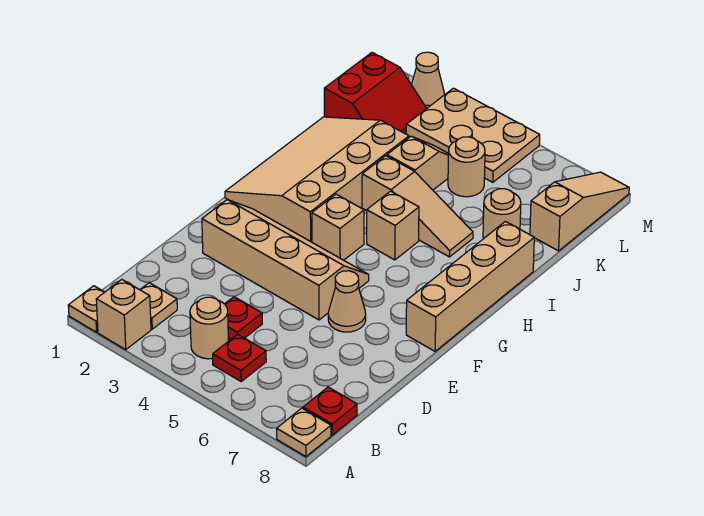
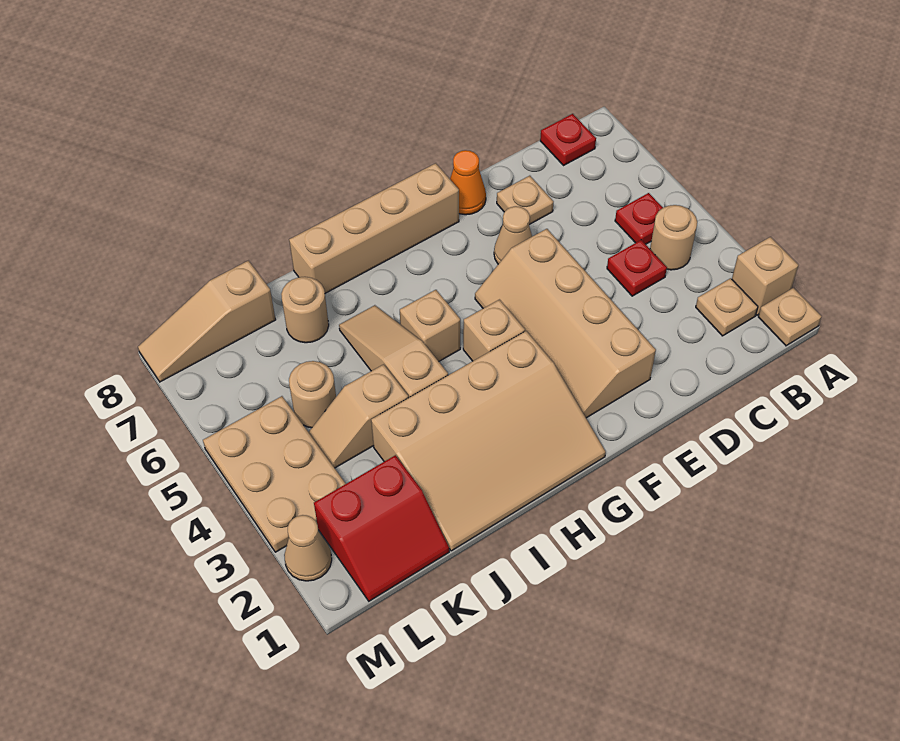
tan 1x1 plate [277,408,331,457] -> tan 1x1 plate moved to [497,176,553,225]
none -> orange 1x1 cone [450,150,486,215]
red 2x2 slope [324,53,427,134] -> red 2x2 slope turned to [314,455,449,601]

